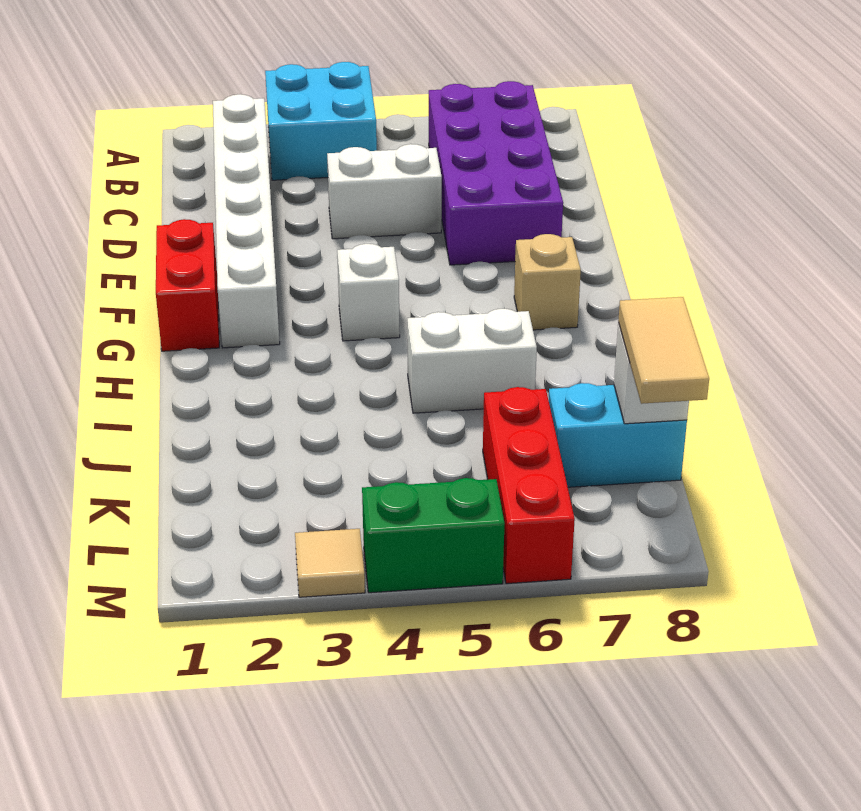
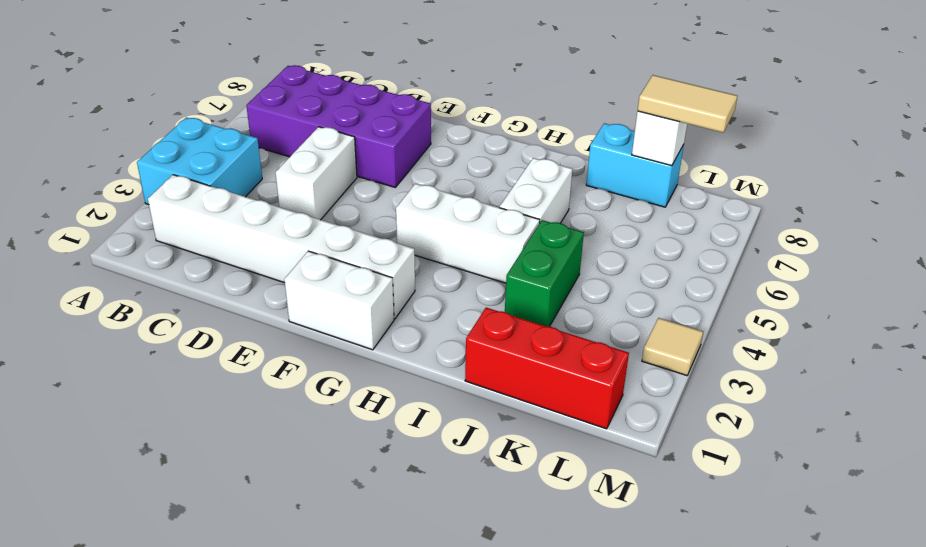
red 1x2 brick [156,219,219,351] -> white 1x2 brick [284,251,394,350]
white 1x1 brick [337,244,400,341] -> white 1x3 brick [396,184,540,283]
tan 1x1 brick [514,234,581,330] -> none
red 1x3 brick [483,387,575,584] -> red 1x3 brick moved to [465,308,629,429]
cyan 1x2 brick [549,383,687,487] -> cyan 1x2 brick turned to [586,123,684,207]
green 1x2 brick [362,478,505,593] -> green 1x2 brick moved to [505,220,584,327]

